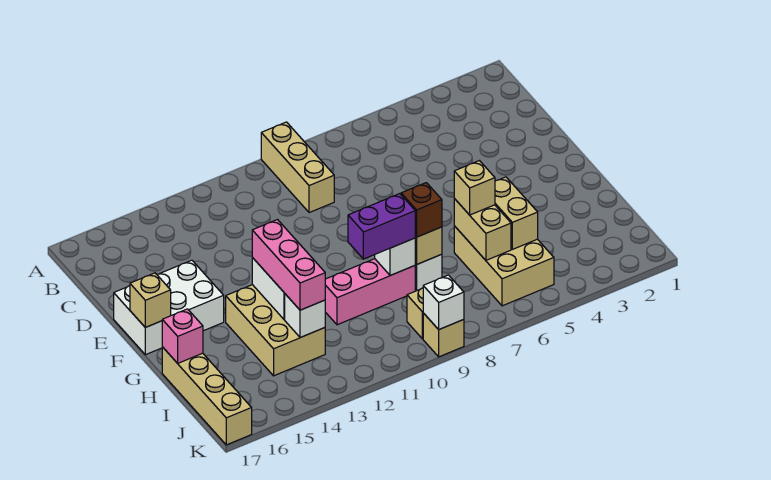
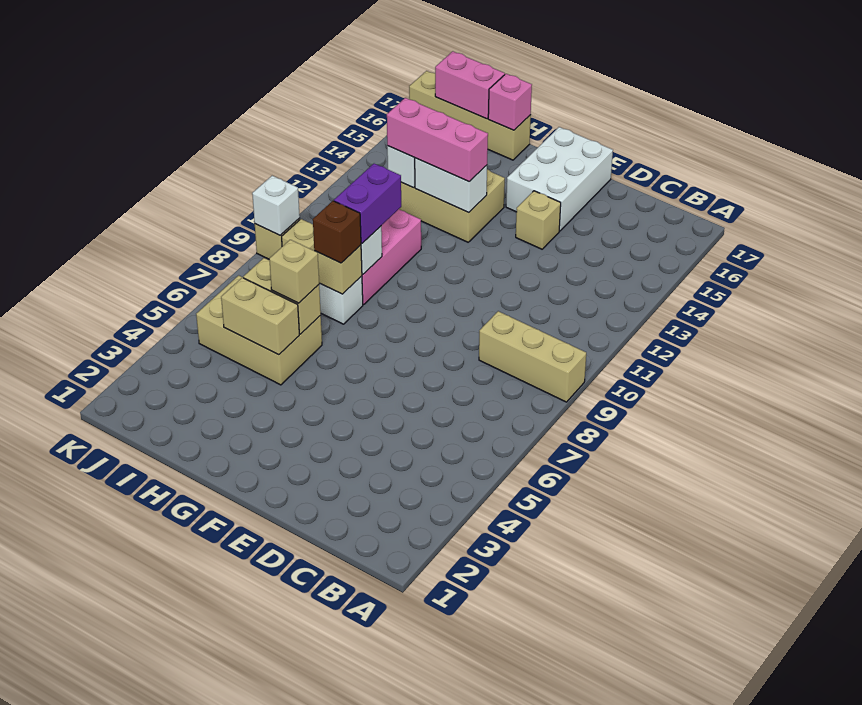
tan 1x1 brick [130,273,171,327] -> tan 1x1 brick moved to [516,191,561,249]
none -> pink 1x2 brick [435,51,505,119]

